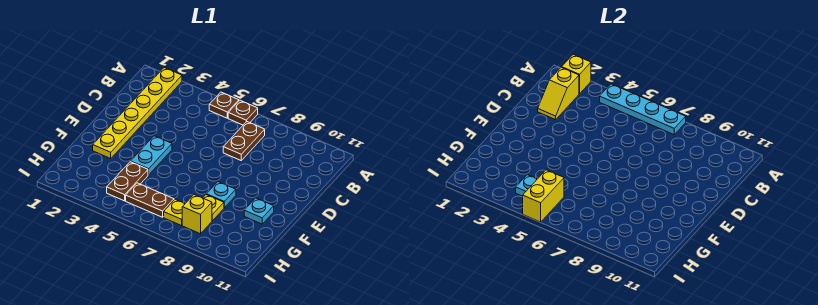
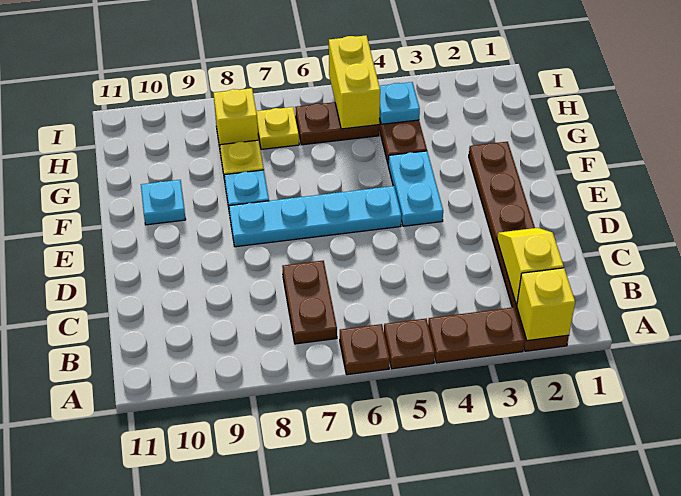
yellow 1x6 plate [93,68,182,158] -> brown 1x6 plate [469,142,569,351]
none -> brown 1x2 plate [428,307,524,363]
cyan 1x4 plate [600,84,686,134] -> cyan 1x4 plate moved to [229,186,401,247]

